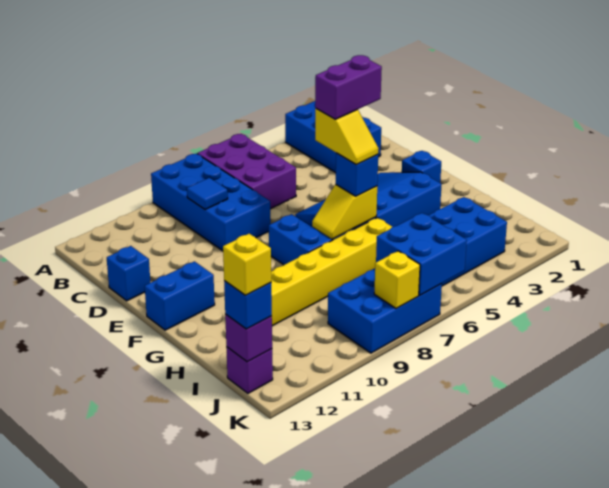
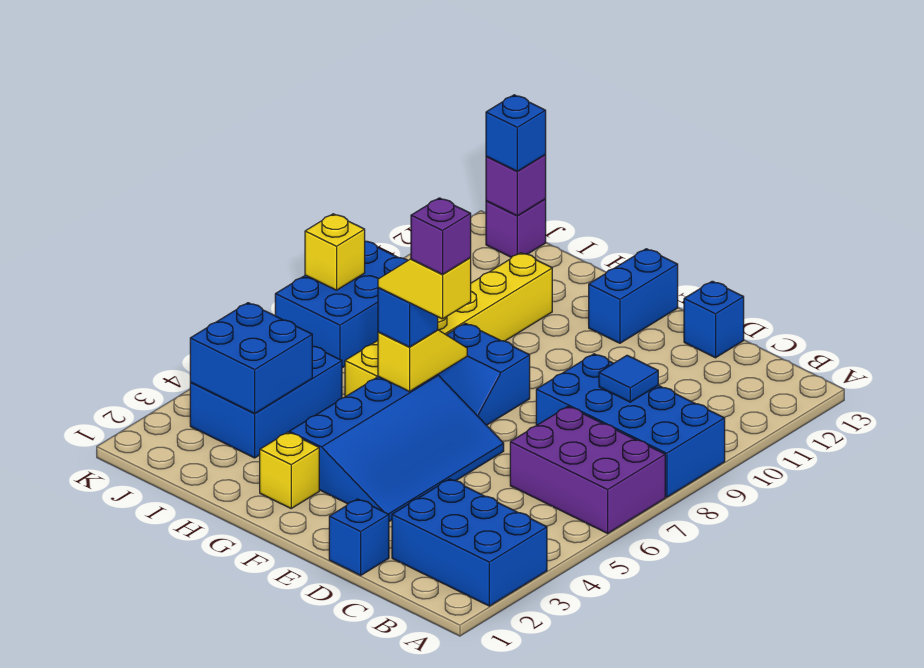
blue 1x1 brick [402,151,441,183] -> blue 1x1 brick moved to [329,499,389,575]
purple 1x2 brick [315,55,382,119] -> purple 1x1 brick [411,198,471,274]
blue 2x2 brick [376,213,467,295] -> blue 2x2 brick moved to [190,303,312,413]
yellow 1x1 brick [223,234,271,295] -> yellow 1x1 brick moved to [260,432,319,508]

